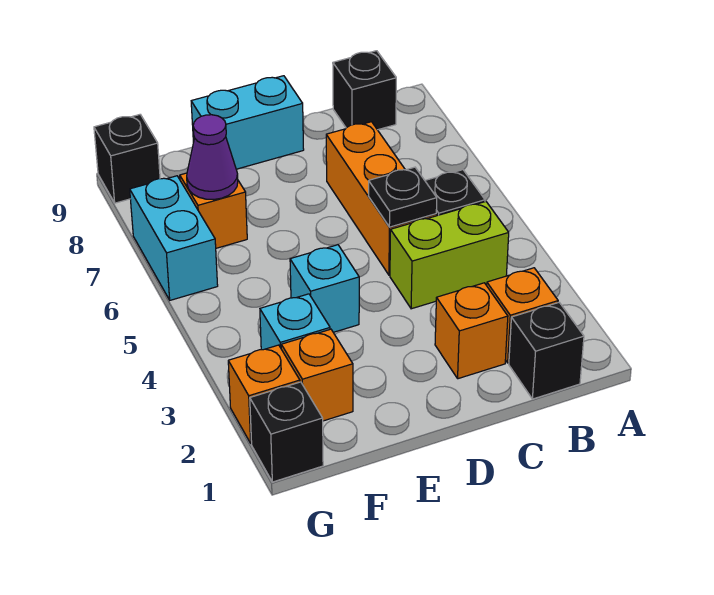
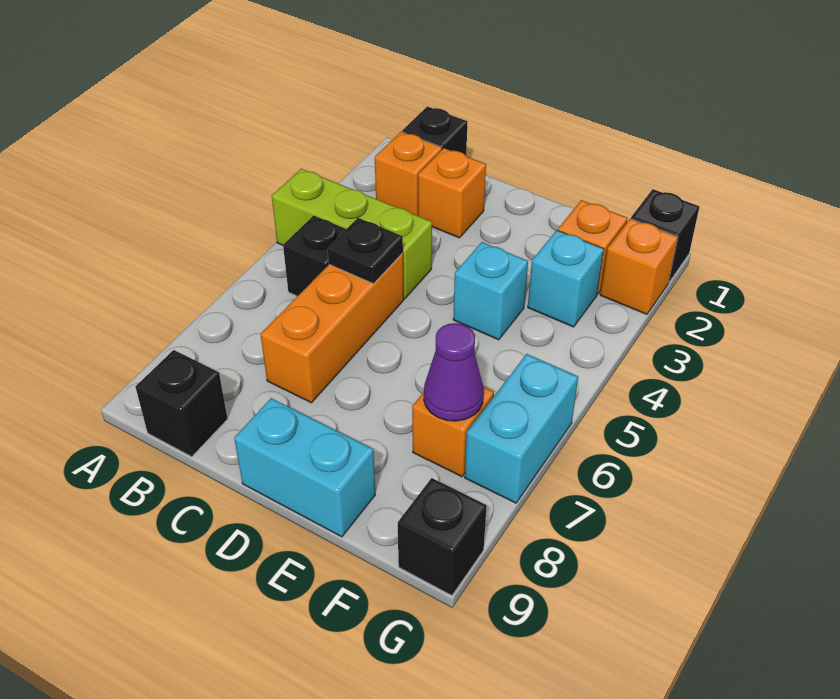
lime 1x2 brick [390,202,509,309] -> lime 1x3 brick [272,169,432,299]

